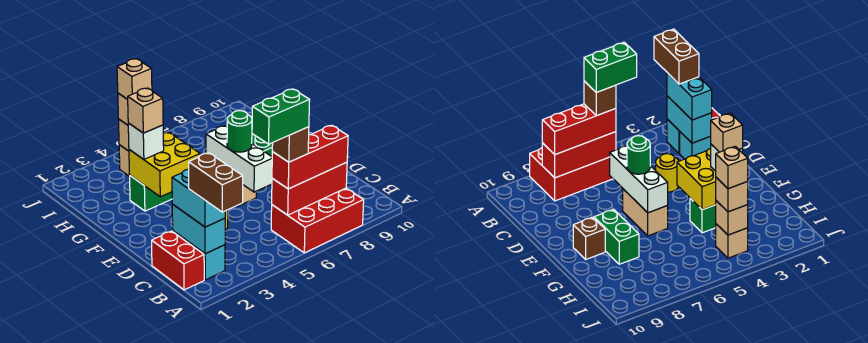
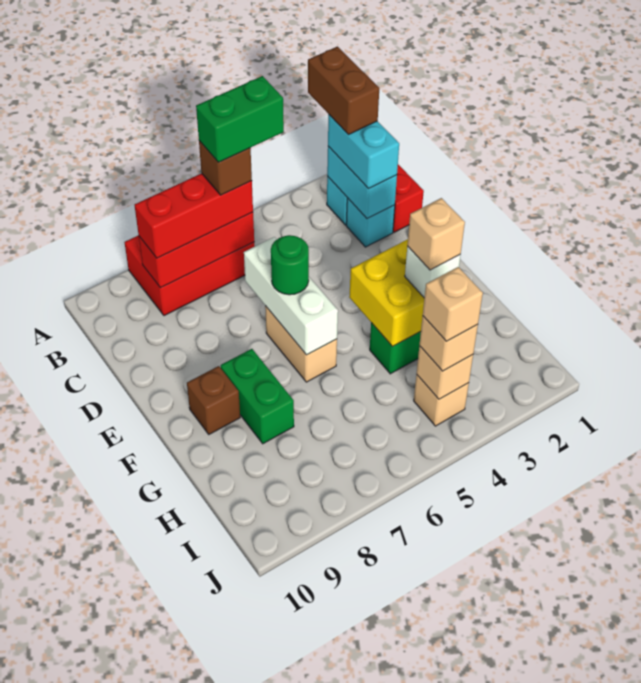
yellow 1x1 round brick [656,154,678,192] -> none

